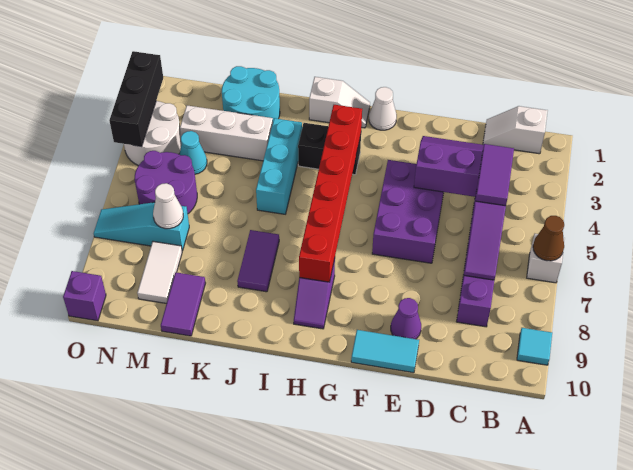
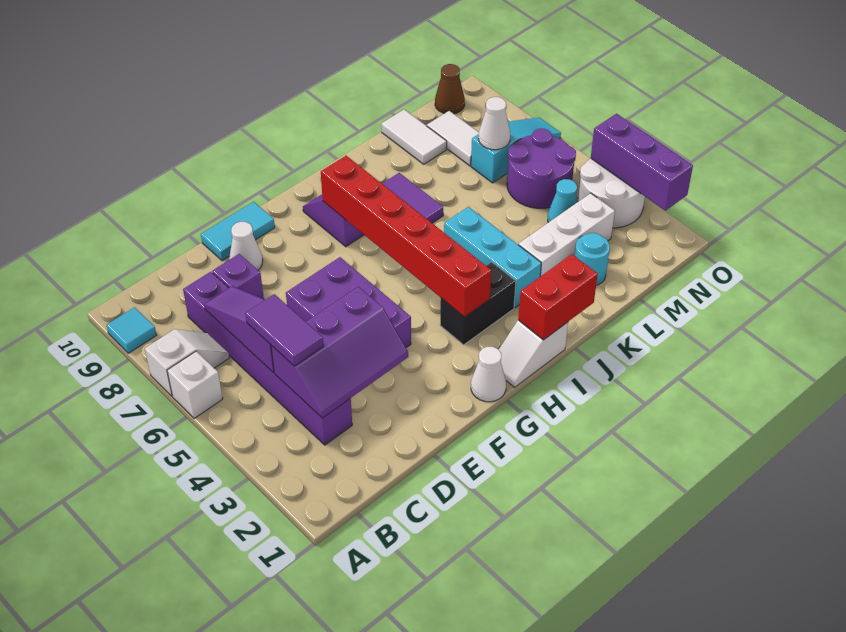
brown 1x1 cone [533,216,564,261] -> brown 1x1 cone moved to [435,64,465,114]
white 1x2 slope [483,106,548,154] -> white 1x2 slope moved to [145,329,229,396]
purple 1x1 cone [391,298,421,339] -> white 1x1 cone [229,222,263,270]
none -> red 1x2 brick [518,254,598,340]
cyan 2x2 round brick [222,66,280,121] -> cyan 1x1 round brick [575,233,610,285]
purple 1x2 tile [161,272,205,336] -> white 1x2 tile [381,110,447,164]
black 1x3 brick [109,51,163,146] -> purple 1x3 brick [591,114,693,211]
purple 1x1 brick [63,271,106,321] -> purple 1x1 brick moved to [212,254,264,299]

